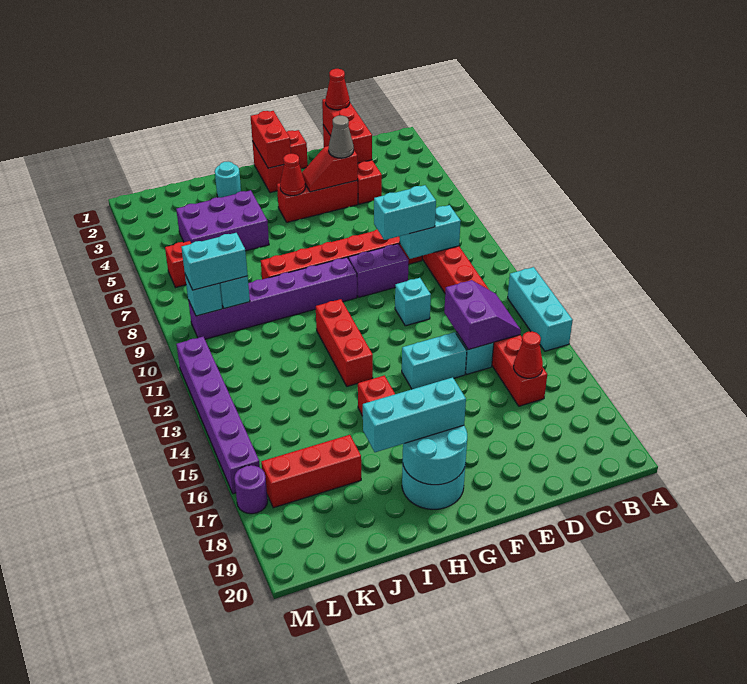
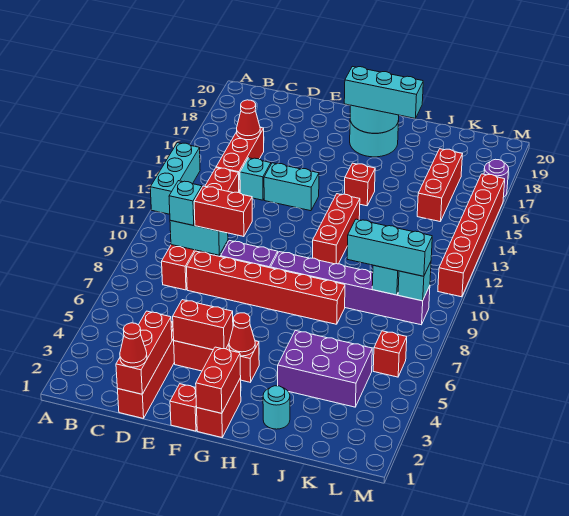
purple 2x2 slope [444,280,521,350] -> none
cyan 1x2 brick [374,185,436,240] -> red 1x2 brick [194,186,252,237]
red 1x2 slope [302,146,358,192] -> red 1x2 brick [173,300,233,350]
grey 1x1 cone [329,116,354,158] -> none
cyan 1x1 brick [395,278,431,326] -> cyan 1x1 brick moved to [169,181,202,225]
red 1x3 brick [261,435,361,508] -> red 1x3 brick turned to [417,149,462,222]
cyan 1x2 brick [181,233,248,290] -> cyan 1x3 brick [347,219,432,276]
purple 1x6 brick [176,337,260,494] -> red 1x6 brick [438,174,505,297]

